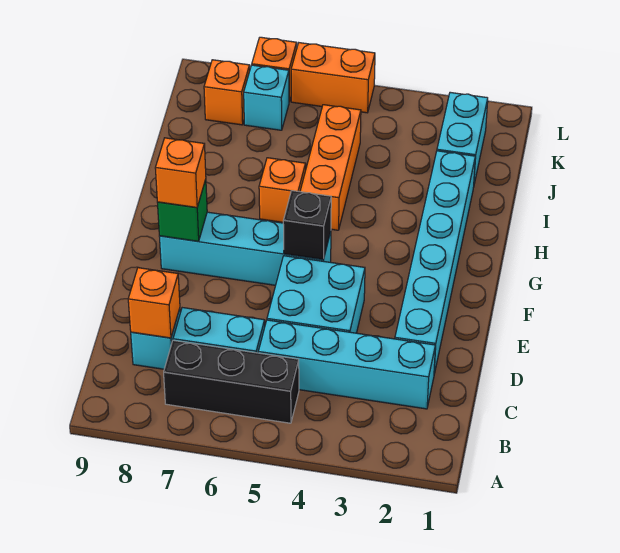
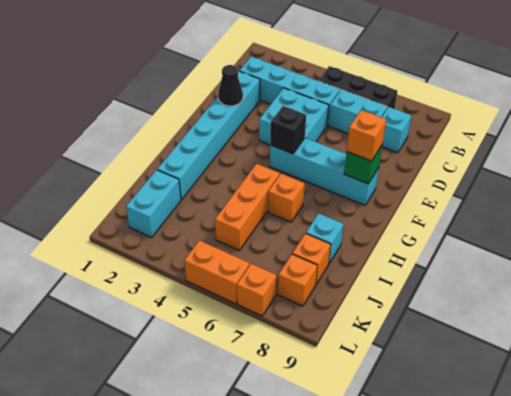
orange 1x1 brick [128,268,180,338] -> orange 1x1 brick moved to [292,233,331,284]
none -> black 1x1 cone [218,65,243,106]
cyan 1x1 brick [244,65,289,130] -> cyan 1x1 brick moved to [306,213,343,263]

